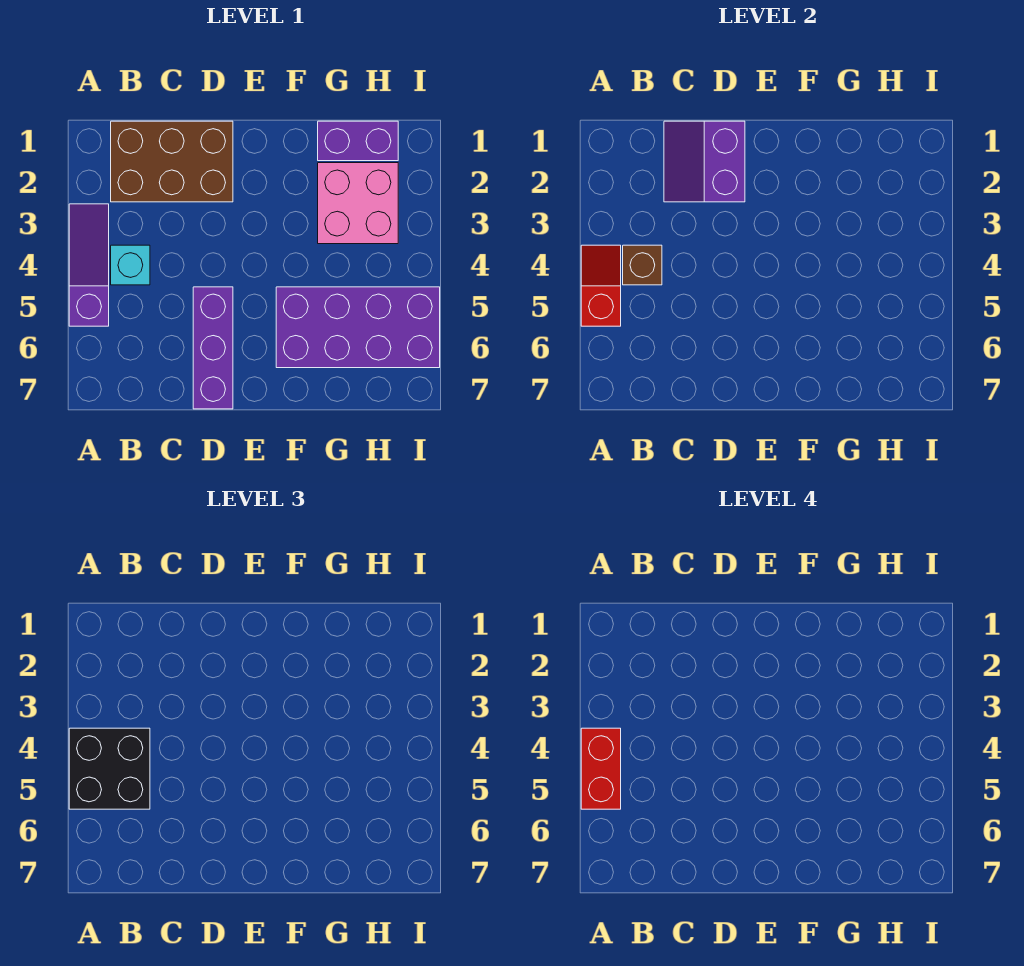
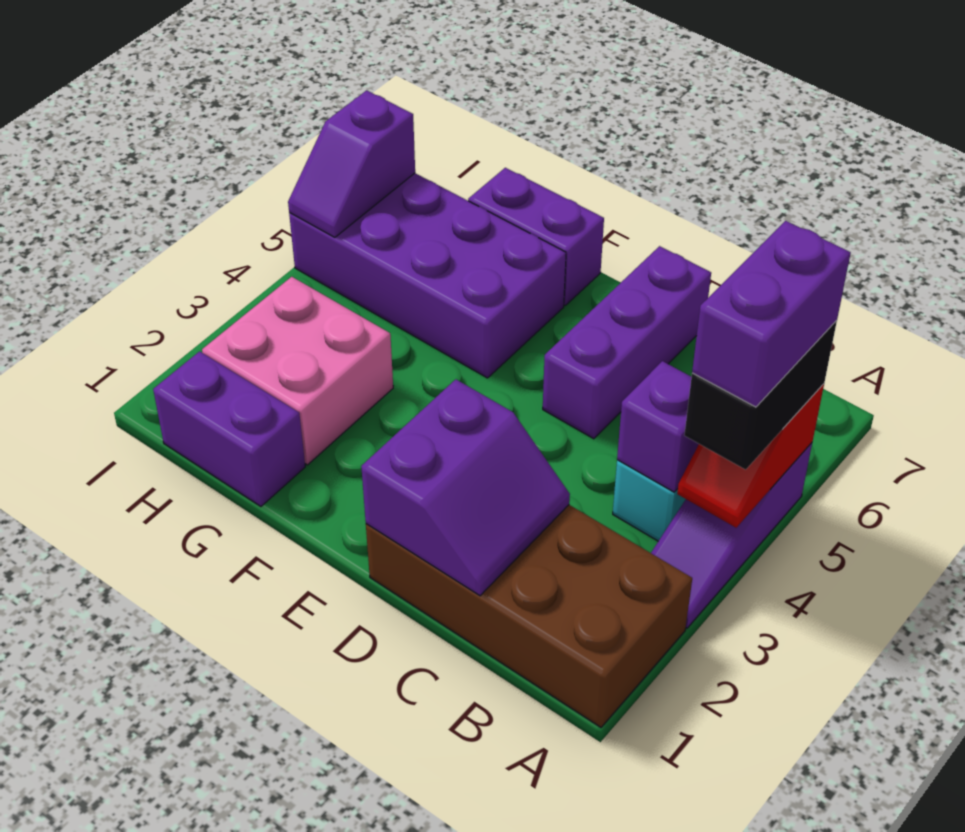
black 2x2 brick [69,728,150,809] -> black 1x2 brick [684,320,837,470]
red 1x2 brick [581,728,621,809] -> purple 1x2 brick [692,221,851,407]
brown 2x3 brick [111,121,233,202] -> brown 2x4 brick [366,505,692,727]
brown 1x1 brick [623,245,662,285] -> purple 1x1 brick [617,361,699,492]
none -> purple 1x2 brick [468,168,604,305]
none -> purple 1x2 slope [288,90,415,237]

